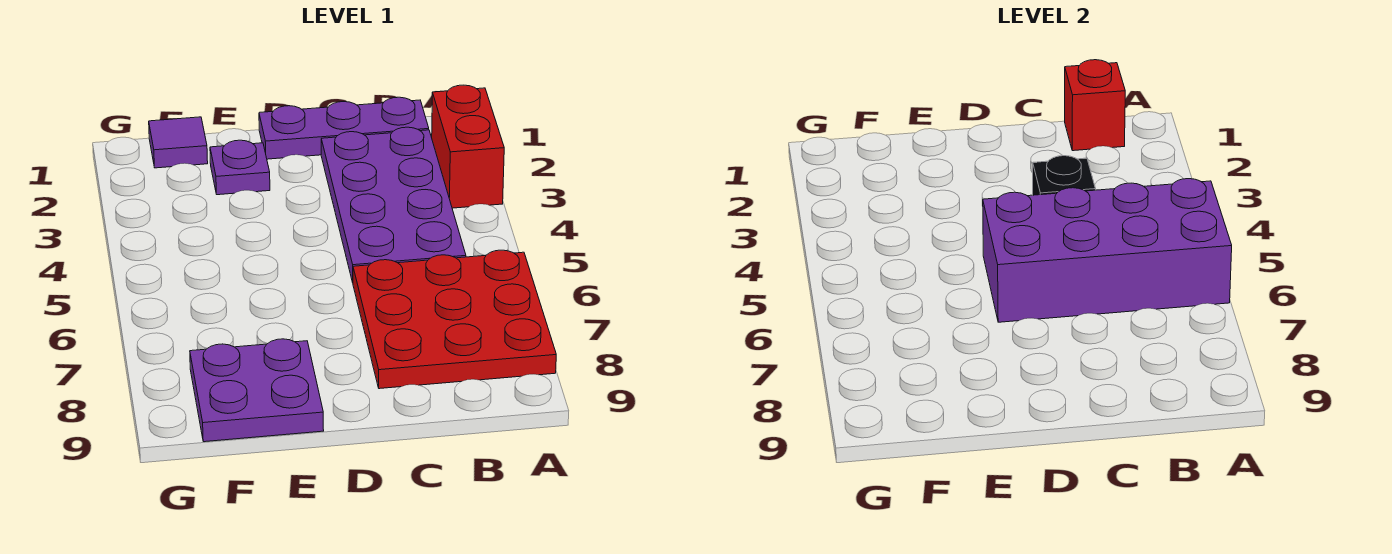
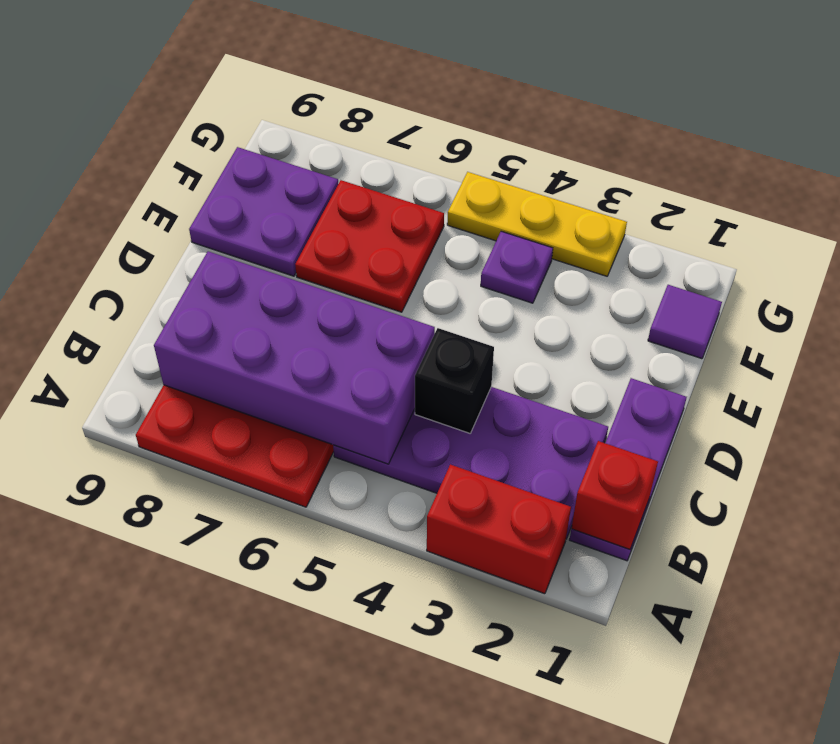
purple 2x4 brick [983,179,1232,322] -> purple 2x4 brick turned to [154,251,435,464]
purple 1x1 plate [210,140,270,195] -> purple 1x1 plate moved to [481,231,553,303]
none -> red 2x2 plate [295,180,444,312]
none -> yellow 1x3 plate [447,172,627,276]

